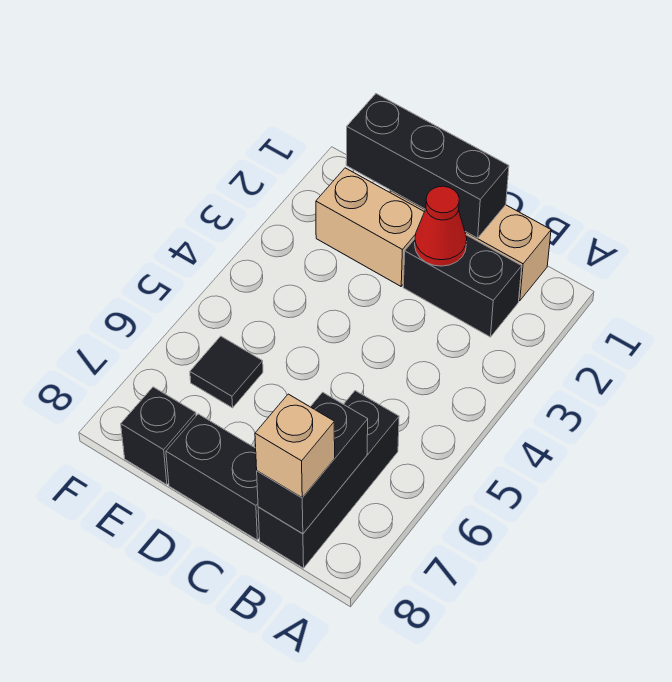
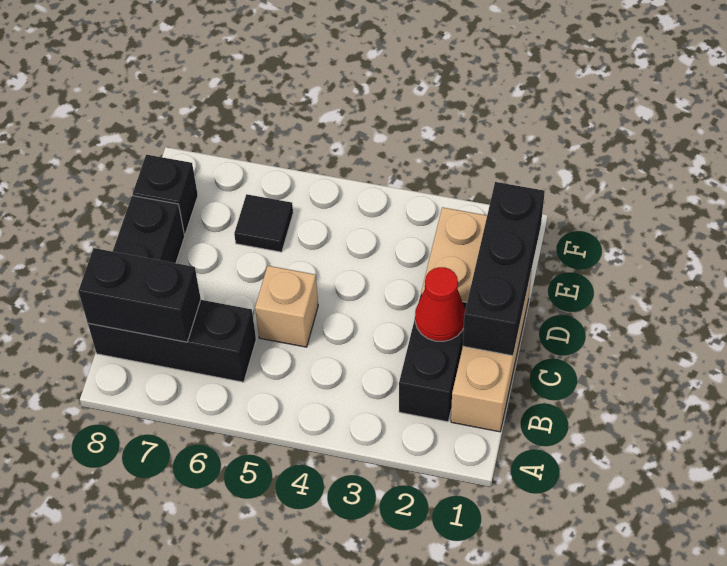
tan 1x1 brick [255,394,335,498] -> tan 1x1 brick moved to [255,266,318,347]

